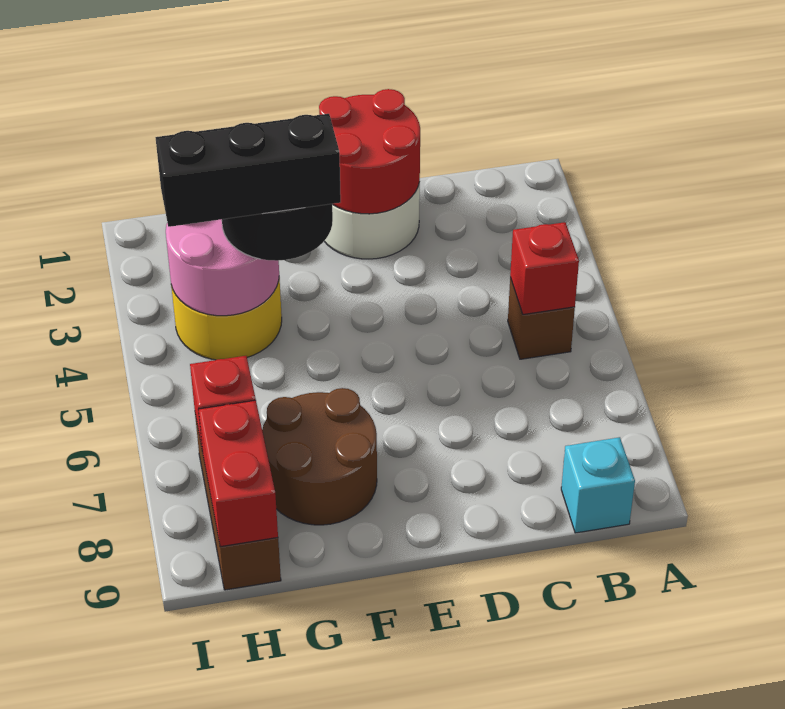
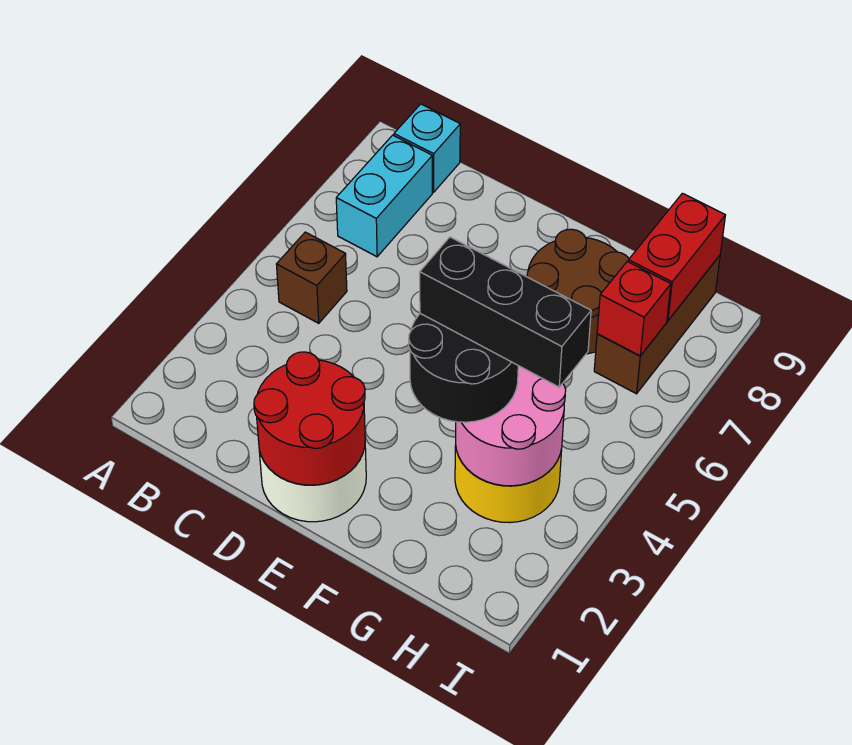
red 1x1 brick [510,222,579,314] -> none
none -> cyan 1x2 brick [336,135,432,257]

